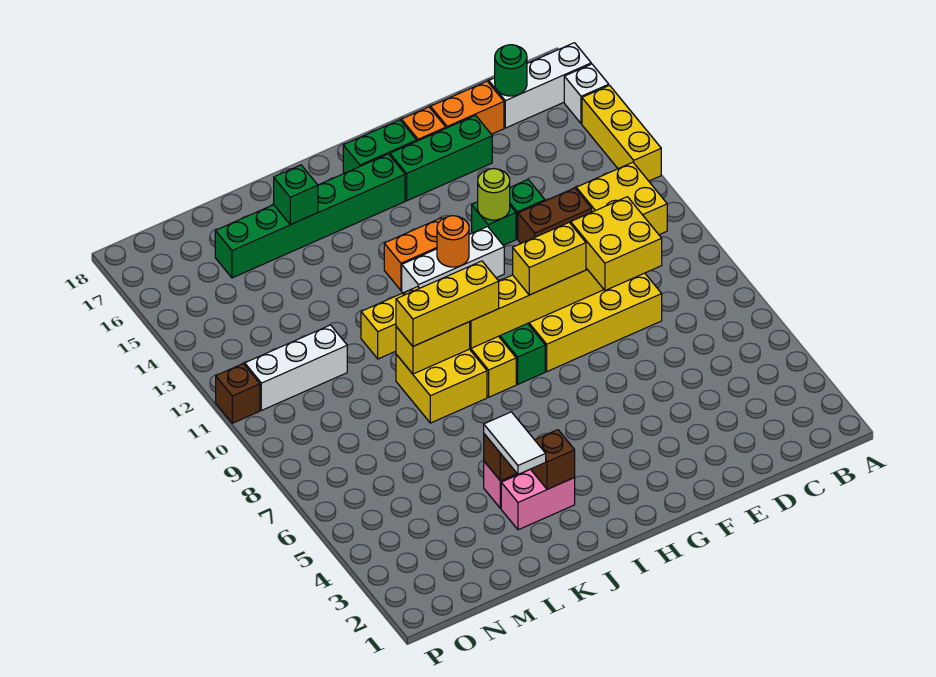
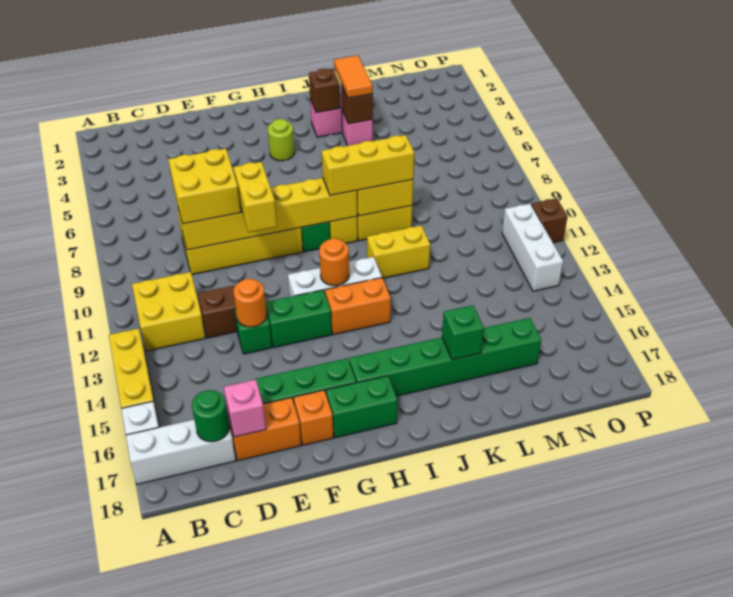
none -> pink 1x1 brick [224,380,266,437]
none -> orange 1x1 round brick [234,279,267,327]
yellow 1x2 brick [513,223,586,295] -> yellow 1x2 brick turned to [233,162,277,232]
green 1x1 brick [472,202,516,245] -> green 1x2 brick [265,290,332,348]
lime 1x1 round brick [478,169,510,220] -> lime 1x1 round brick moved to [268,119,294,161]
white 1x2 tile [484,412,546,475] -> orange 1x2 tile [334,56,373,98]
white 1x3 brick [245,325,347,410] -> white 1x3 brick turned to [502,204,563,291]

